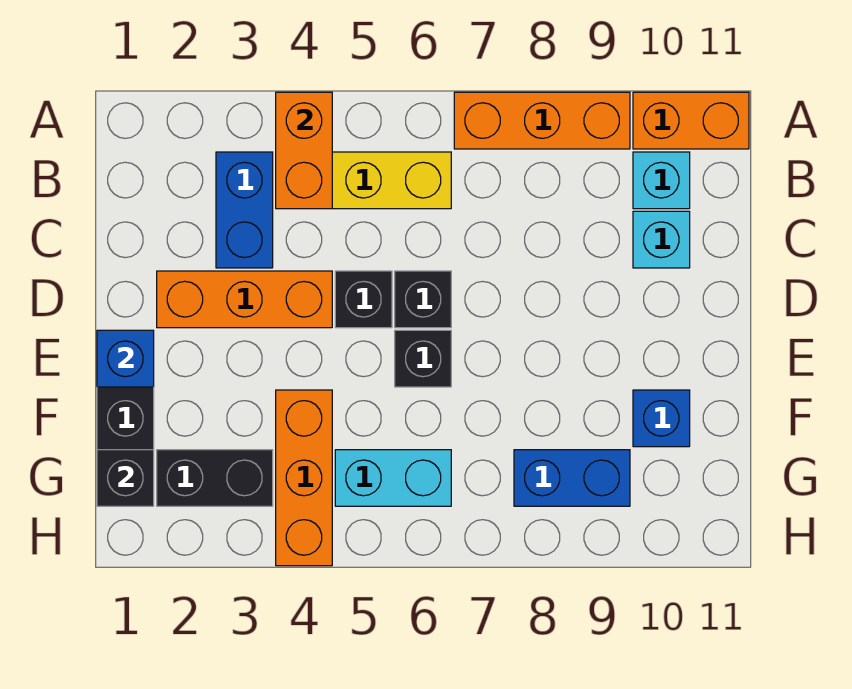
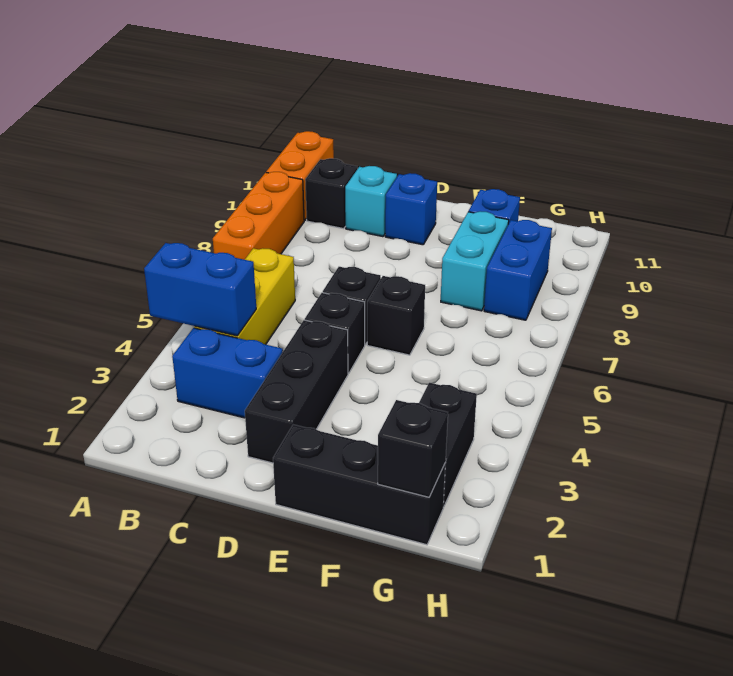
orange 1x2 brick [276,92,332,209] -> blue 1x2 brick [144,243,256,336]
cyan 1x1 brick [633,152,690,209] -> black 1x1 brick [305,158,357,229]
orange 1x3 brick [157,271,332,328] -> black 1x3 brick [245,320,348,463]
blue 1x1 brick [97,330,154,387] -> blue 1x1 brick moved to [385,173,437,245]
orange 1x3 brick [276,390,332,566] -> none
cyan 1x2 brick [335,450,451,506] -> cyan 1x2 brick moved to [441,211,509,311]

